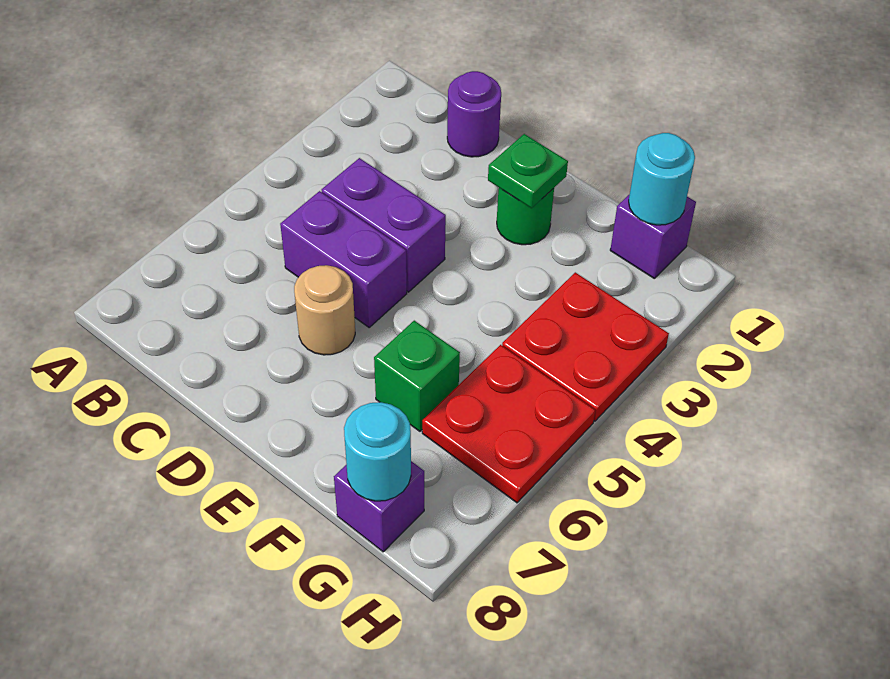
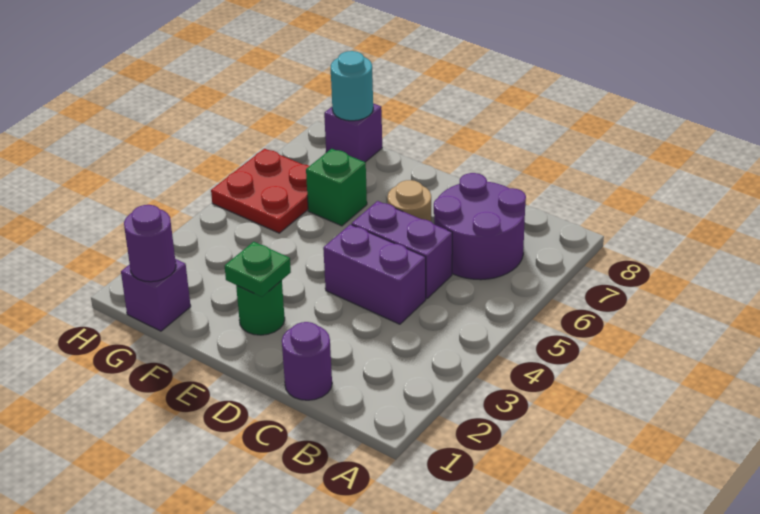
none -> purple 2x2 round brick [434,173,526,280]
cyan 1x1 round brick [629,133,695,225] -> purple 1x1 round brick [124,205,176,282]
red 2x2 plate [502,272,669,421] -> none

